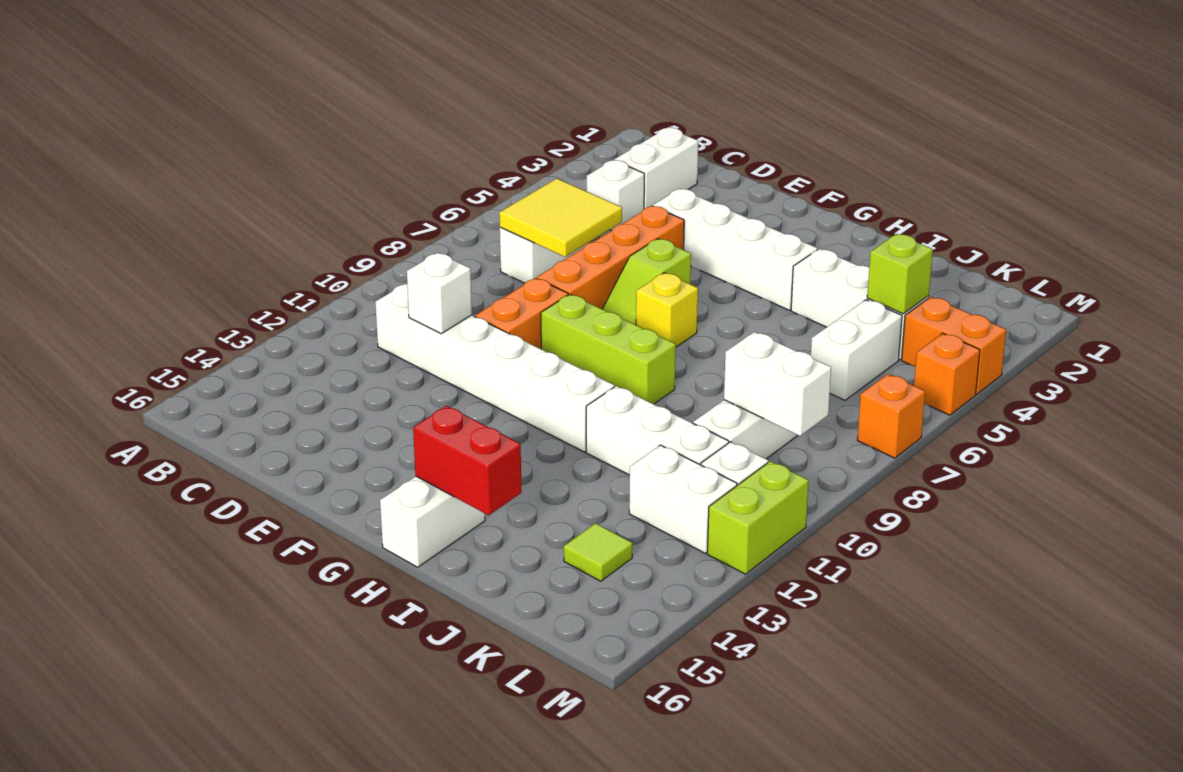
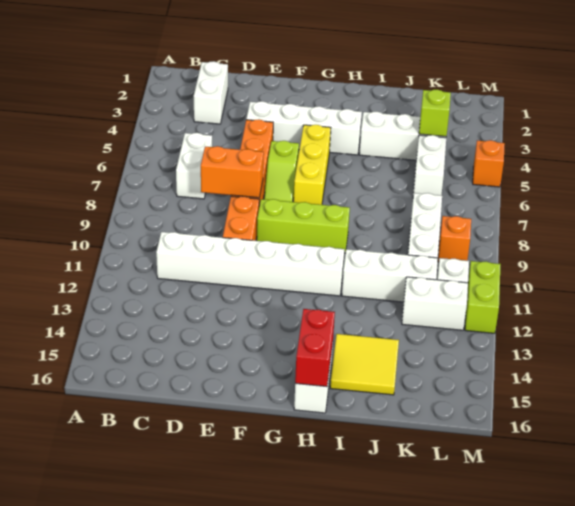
white 1x1 brick [587,160,644,231] -> none
yellow 2x2 tile [499,179,622,257] -> yellow 2x2 tile moved to [330,334,399,395]
white 1x1 brick [407,253,472,334] -> none
yellow 1x1 brick [636,273,698,347] -> yellow 1x3 brick [294,125,331,205]
red 1x2 brick [413,406,521,515] -> red 1x2 brick turned to [295,309,335,387]
white 1x2 brick [724,332,831,436] -> none
lime 1x1 tile [564,523,632,581] -> none
orange 1x2 brick [902,297,1006,394] -> orange 1x2 brick moved to [201,146,264,198]
orange 1x1 brick [857,374,925,458] -> orange 1x1 brick moved to [438,216,471,262]

